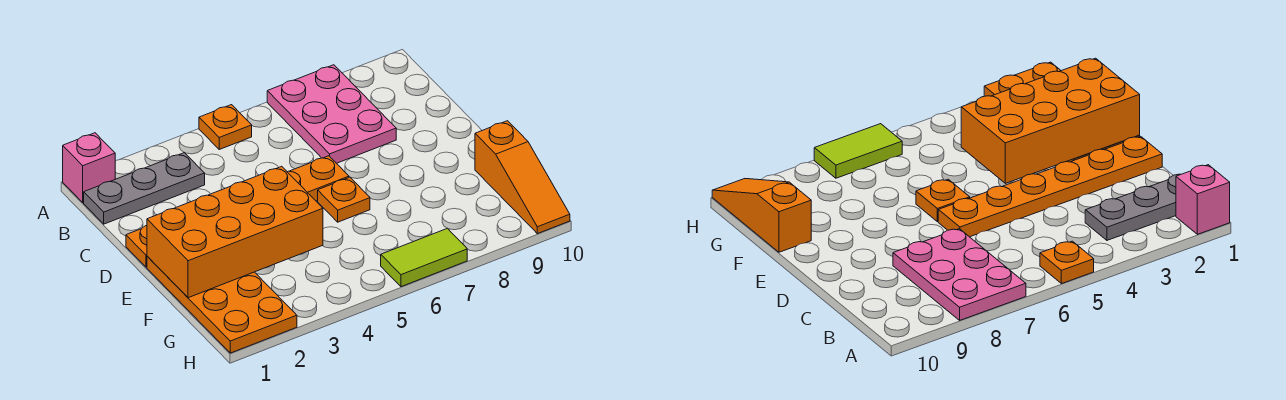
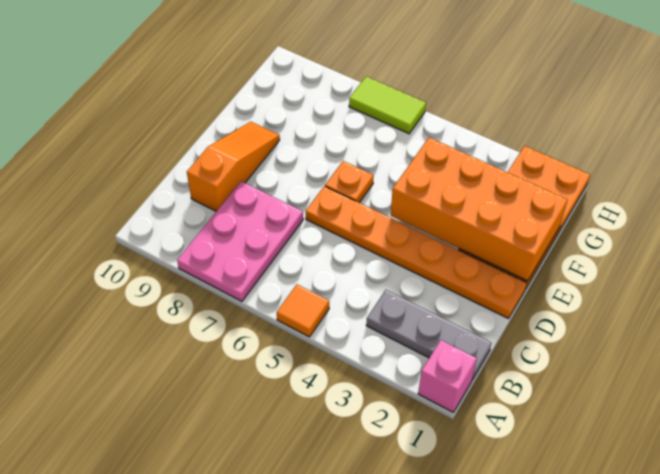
orange 1x1 plate [199,105,252,149] -> orange 1x1 tile [276,284,329,337]
orange 1x3 slope [475,121,570,234] -> orange 1x3 slope moved to [187,122,280,211]

